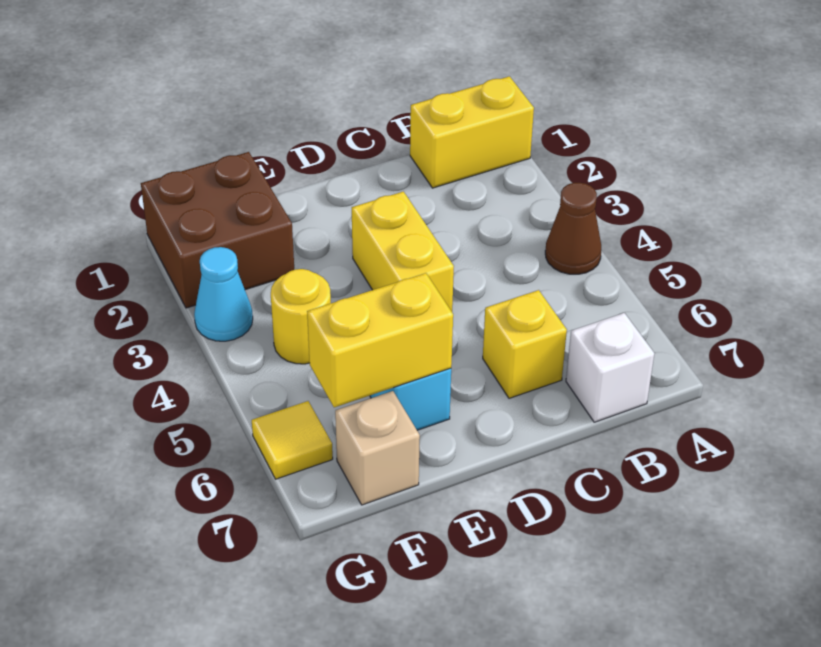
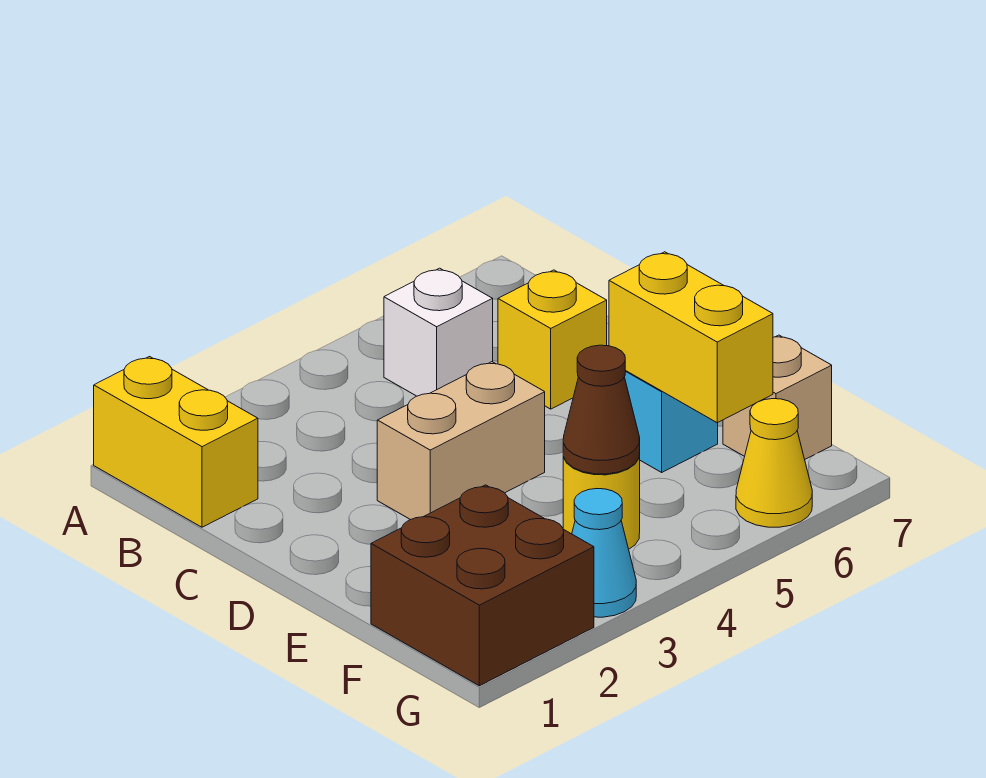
brown 1x1 cone [545,183,601,274] -> brown 1x1 cone moved to [563,345,640,474]
white 1x1 brick [566,313,654,422] -> white 1x1 brick moved to [384,268,493,396]
yellow 1x2 brick [352,192,454,311] -> tan 1x2 brick [377,362,545,520]
yellow 1x1 tile [252,401,333,479] -> yellow 1x1 cone [736,399,812,527]

